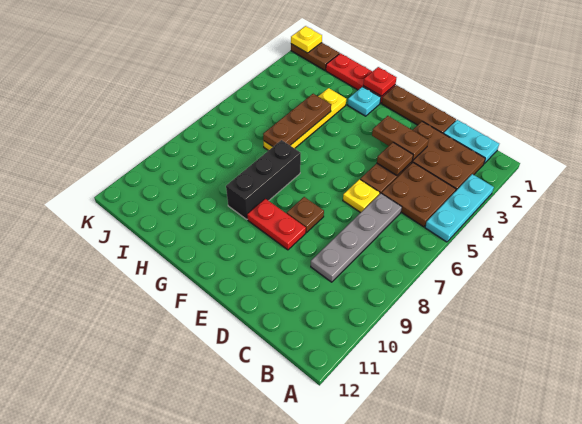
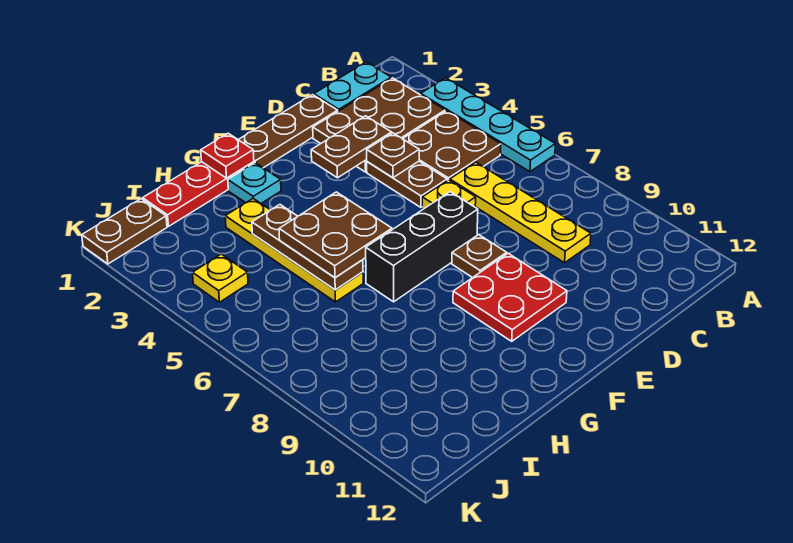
cyan 1x3 plate [425,174,494,242] -> cyan 1x4 plate [421,78,555,172]
grey 1x4 plate [311,193,402,282] -> yellow 1x4 plate [450,162,591,263]
red 1x2 plate [247,199,306,250] -> red 2x2 plate [453,254,567,341]
none -> brown 2x2 plate [279,192,392,278]
black 1x3 brick [226,140,301,220] -> black 1x3 brick turned to [366,192,478,302]
yellow 1x1 plate [291,26,322,53] -> yellow 1x1 plate moved to [193,254,248,302]

